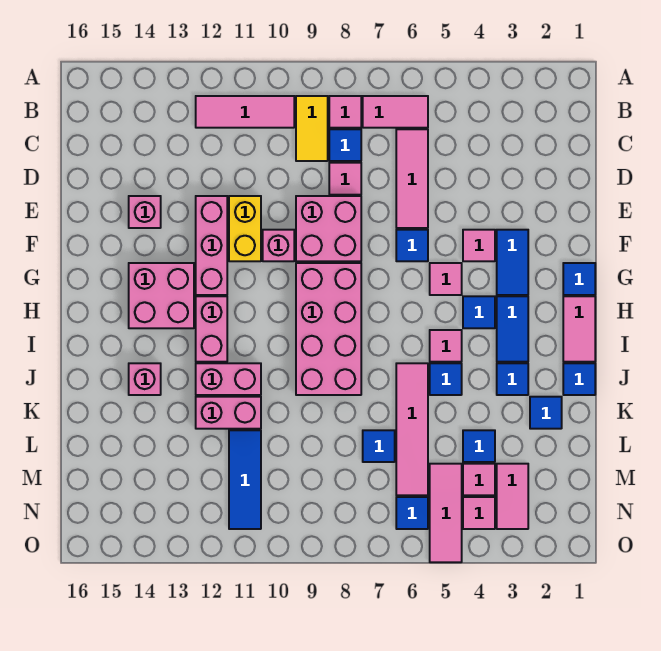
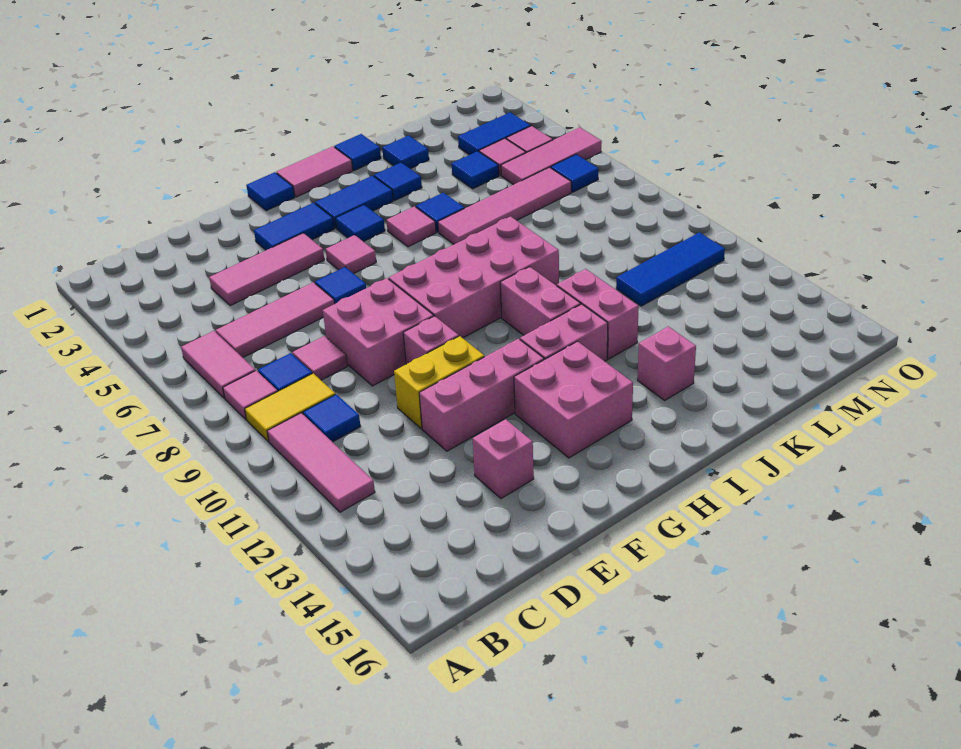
pink 1x1 tile [463,230,495,261] -> pink 1x3 tile [209,233,324,306]
pink 1x2 brick [196,397,261,429] -> pink 1x2 brick moved to [500,267,581,335]
blue 1x1 tile [363,430,395,462] -> blue 1x1 tile moved to [303,394,361,442]
pink 1x2 tile [497,464,528,529] -> blue 1x2 tile [458,112,531,155]

